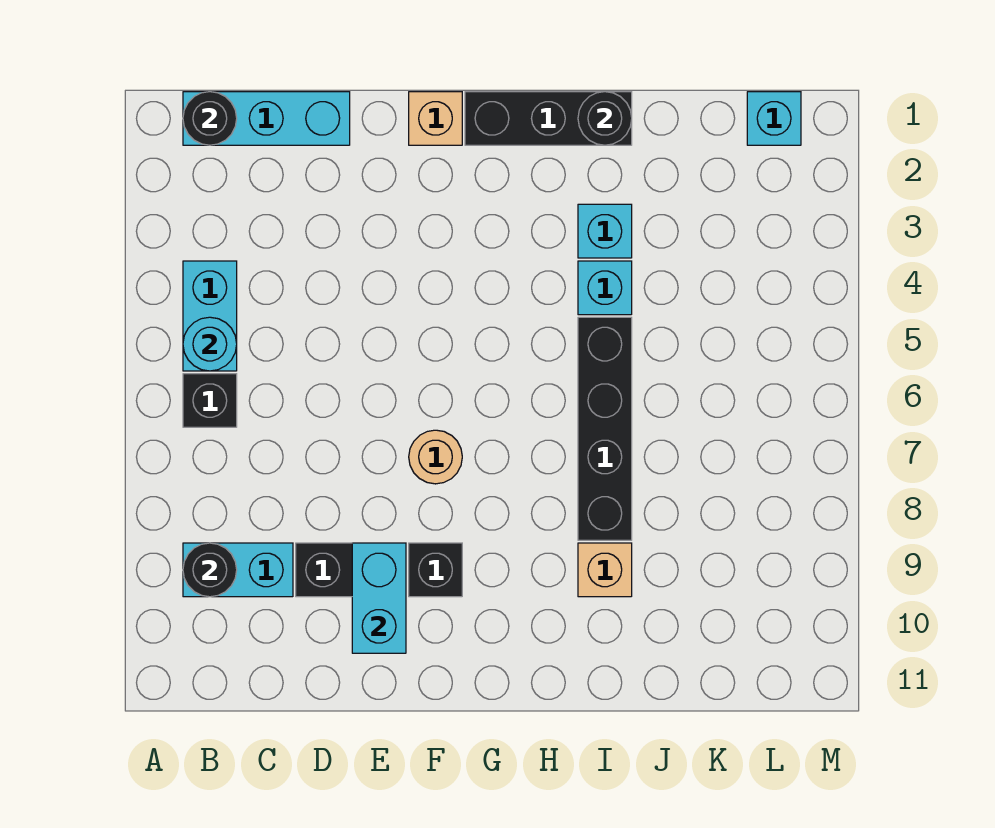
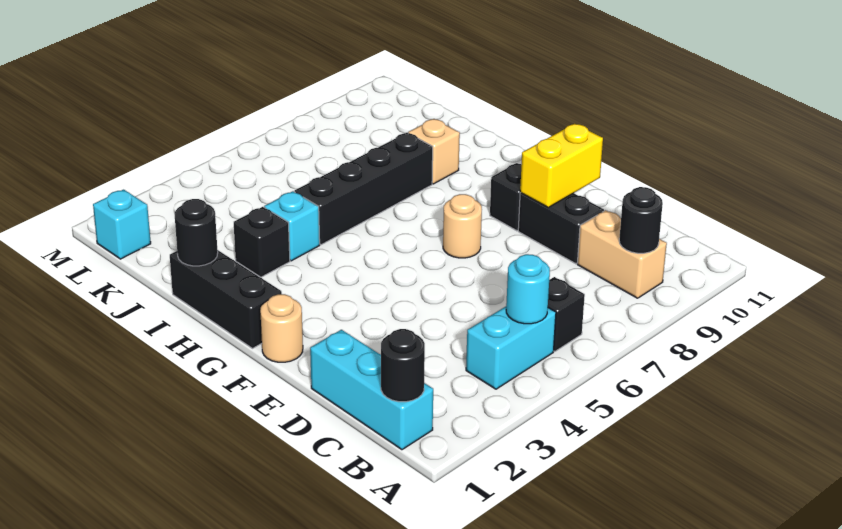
cyan 1x2 brick [183,543,293,597] -> tan 1x2 brick [577,210,667,298]
cyan 1x2 brick [352,543,406,653] -> yellow 1x2 brick [520,124,603,207]
tan 1x1 brick [409,92,462,145] -> tan 1x1 round brick [260,294,303,362]
cyan 1x1 brick [578,204,632,258] -> black 1x1 brick [234,207,290,277]

